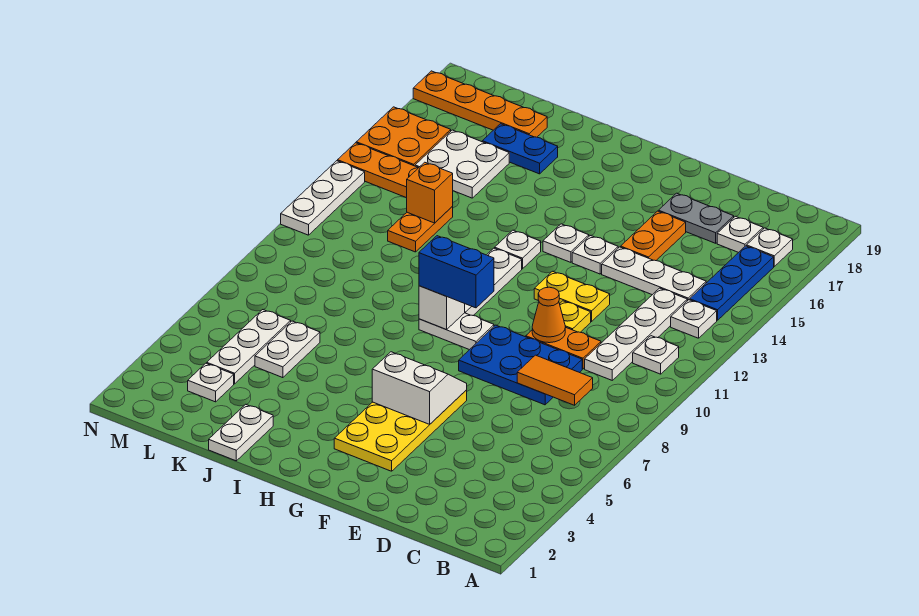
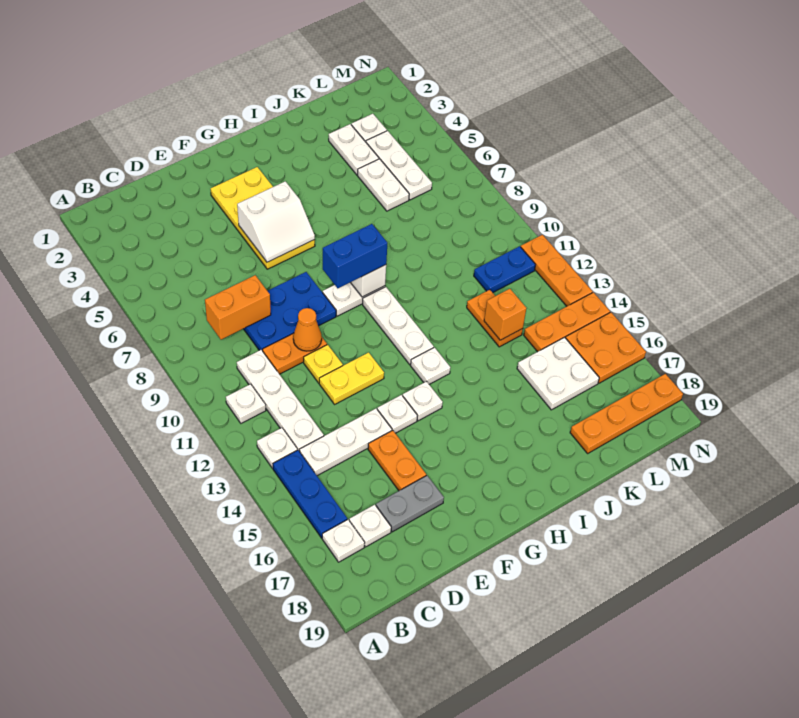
orange 1x2 tile [517,355,593,405] -> orange 1x2 brick [205,275,271,340]
white 1x2 plate [209,404,273,461] -> white 1x2 plate moved to [329,124,379,175]
blue 1x2 plate [482,124,558,174] -> blue 1x2 plate moved to [474,246,535,292]
white 1x3 plate [281,161,365,235] -> orange 1x3 plate [521,235,593,306]

